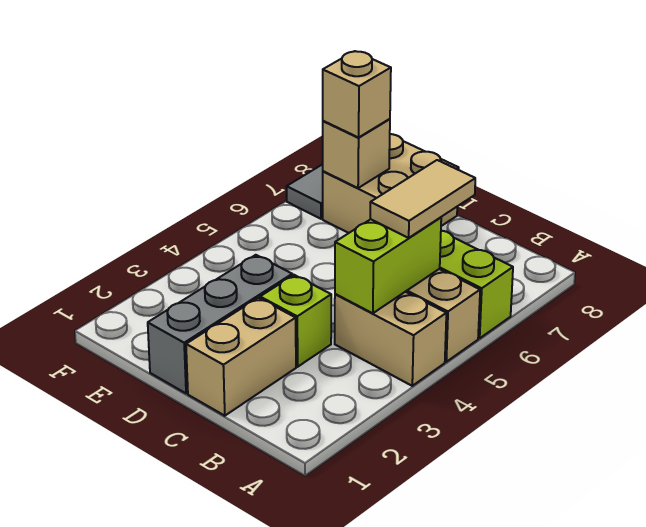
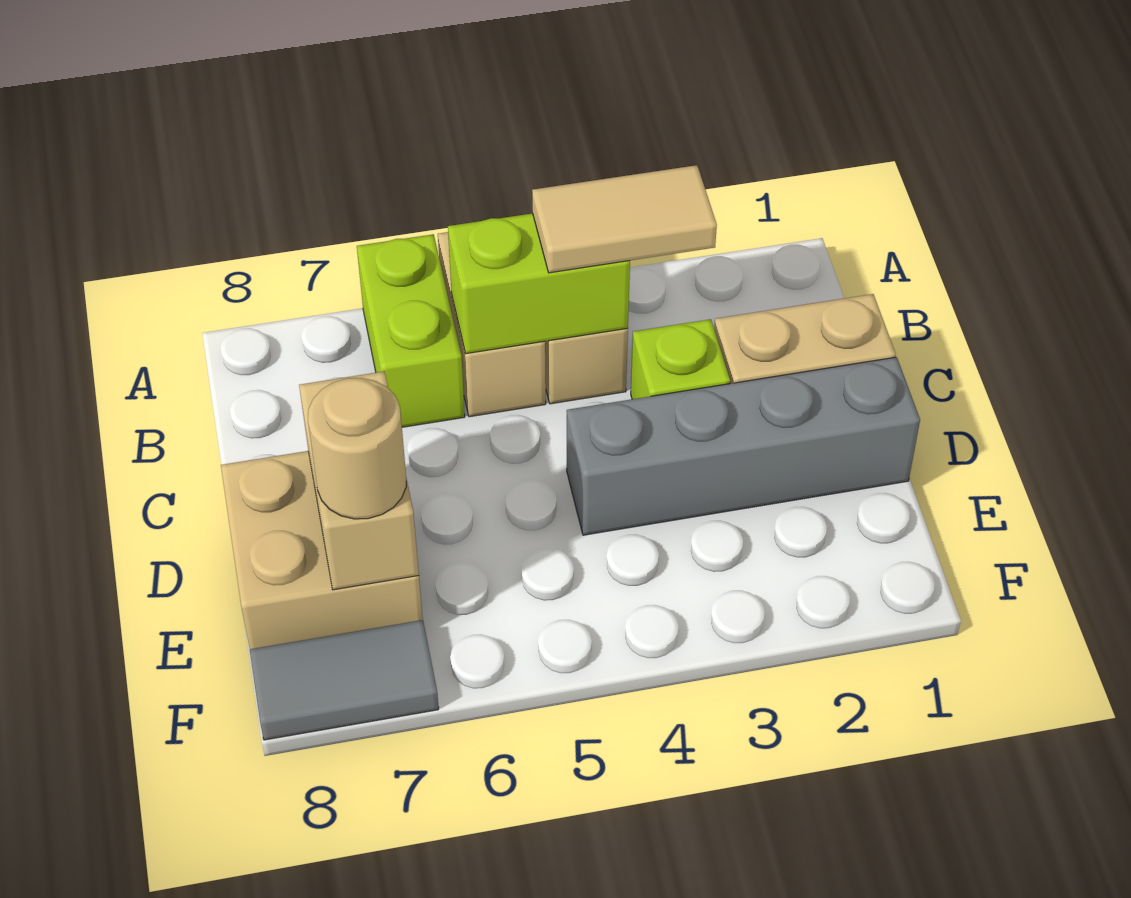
tan 1x2 tile [370,160,475,238] -> tan 1x2 tile moved to [532,165,717,273]
grey 1x3 brick [148,255,292,393] -> grey 1x4 brick [567,357,920,535]
tan 1x1 brick [323,119,390,188] -> tan 1x2 brick [299,371,419,590]
tan 1x1 brick [323,51,391,137] -> tan 1x1 round brick [308,378,406,519]

